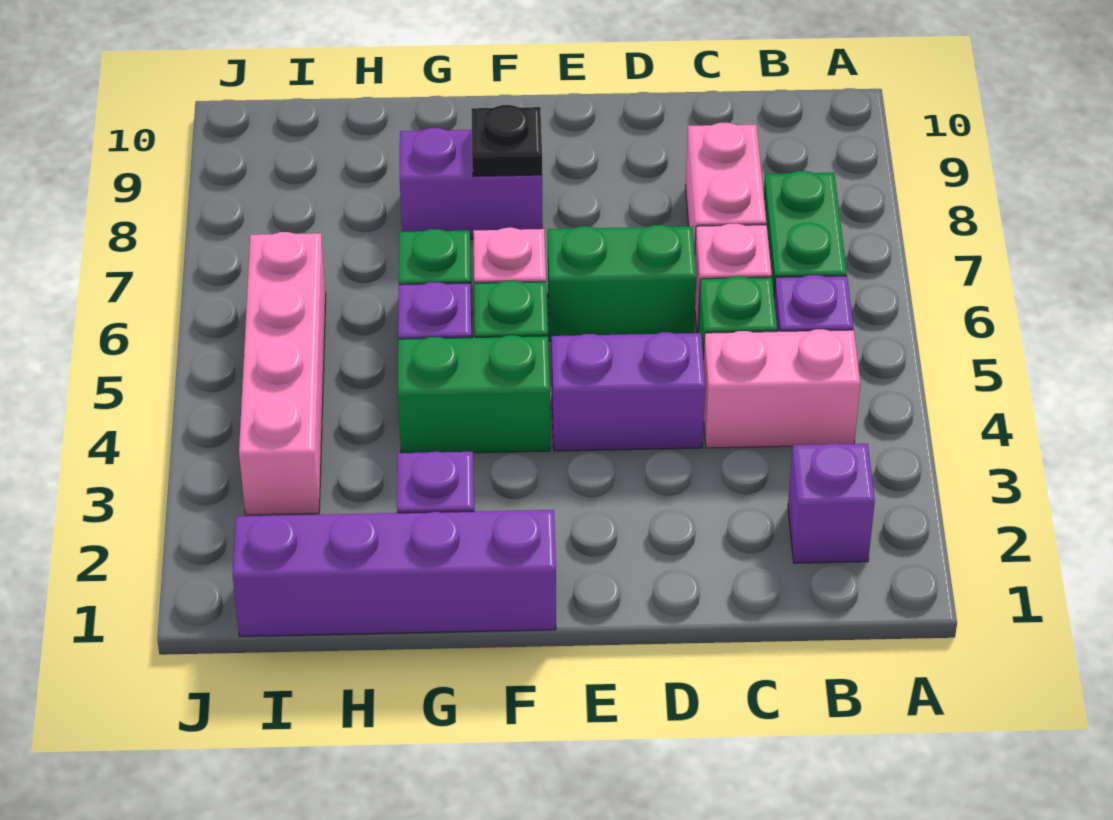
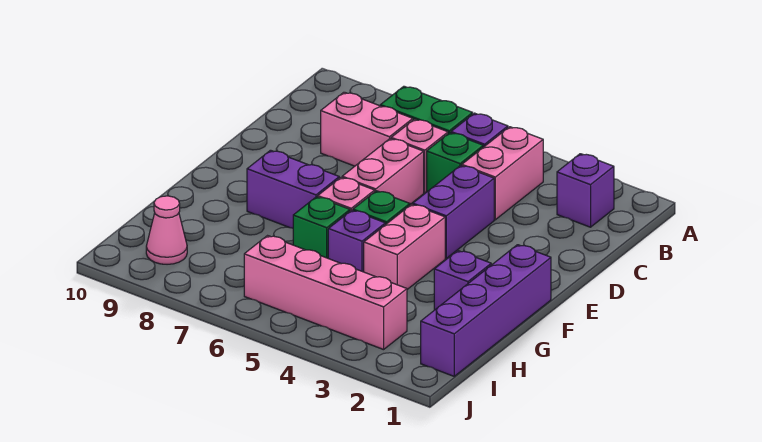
green 1x2 brick [548,225,696,341] -> pink 1x2 brick [342,139,424,204]
green 1x2 brick [398,335,550,453] -> pink 1x2 brick [364,204,445,289]
purple 1x2 brick [400,128,543,239] -> purple 1x2 brick turned to [247,150,339,228]
black 1x1 plate [471,105,542,176] -> none
none -> pink 1x1 cone [146,196,187,264]

